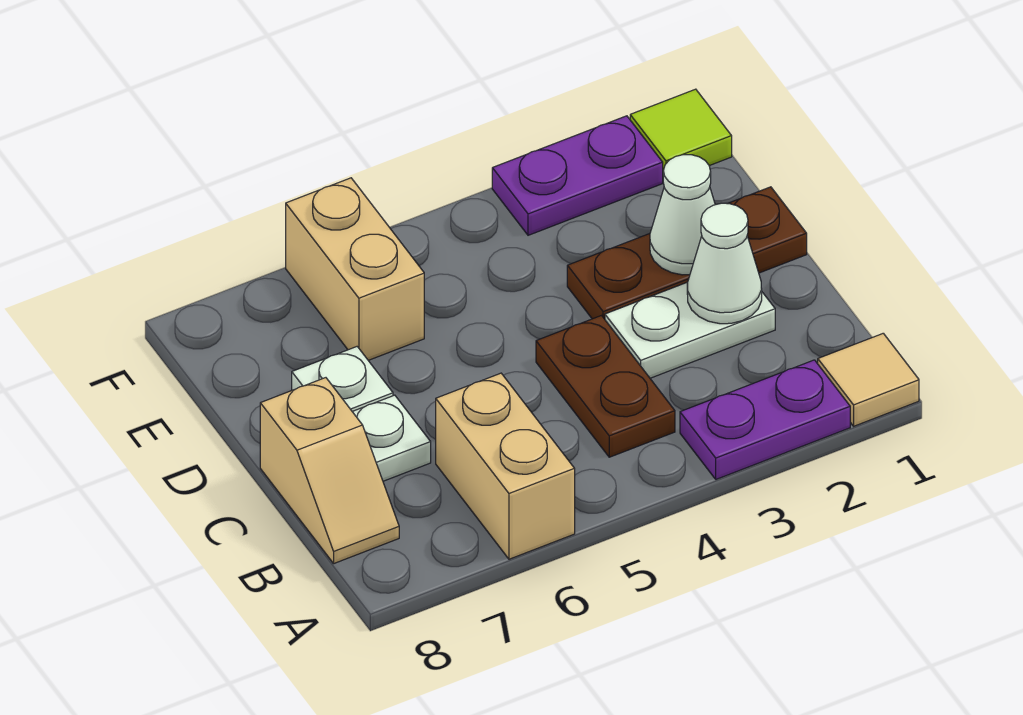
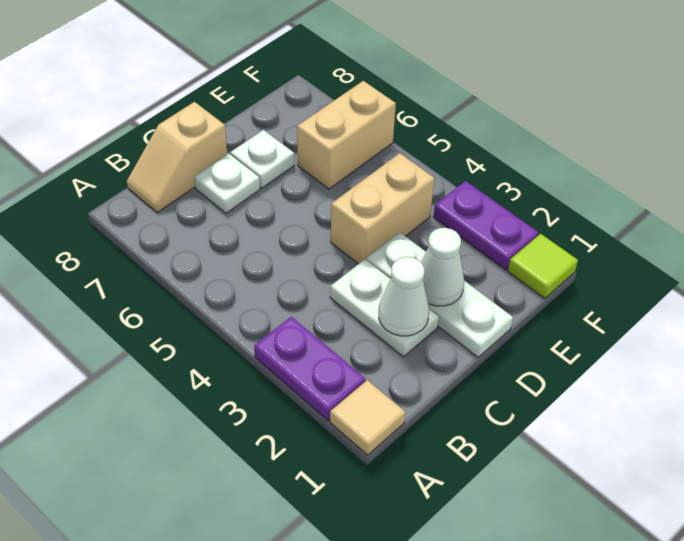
tan 1x2 brick [436,373,575,559] -> tan 1x2 brick moved to [331,153,435,264]
brown 1x2 plate [536,316,675,457] -> none
brown 1x3 plate [567,187,807,319] -> white 1x3 plate [367,232,513,357]

